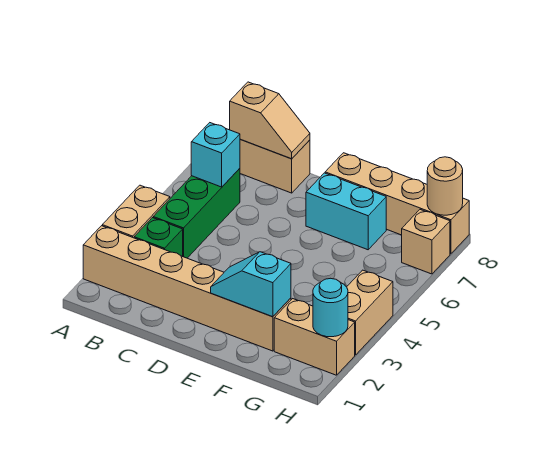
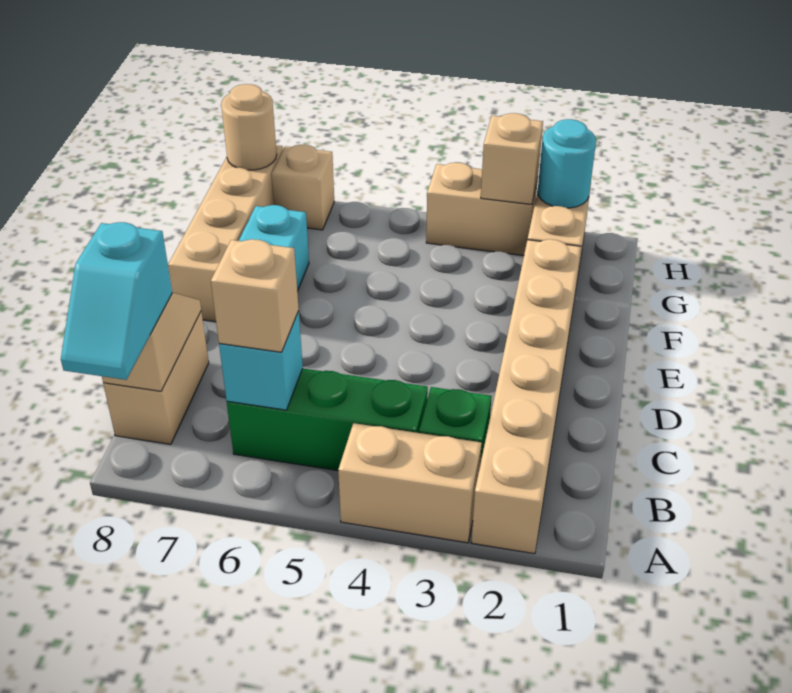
none -> tan 1x1 brick [211,239,299,352]
cyan 1x2 slope [211,252,291,317] -> cyan 1x2 slope moved to [61,222,172,380]
none -> tan 1x1 brick [481,113,543,204]

